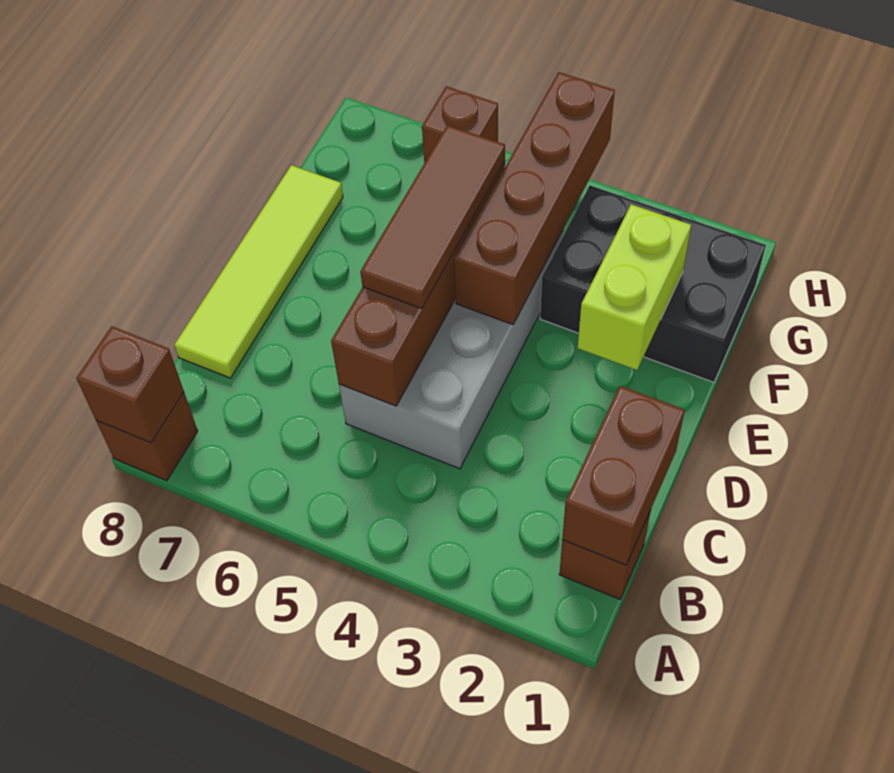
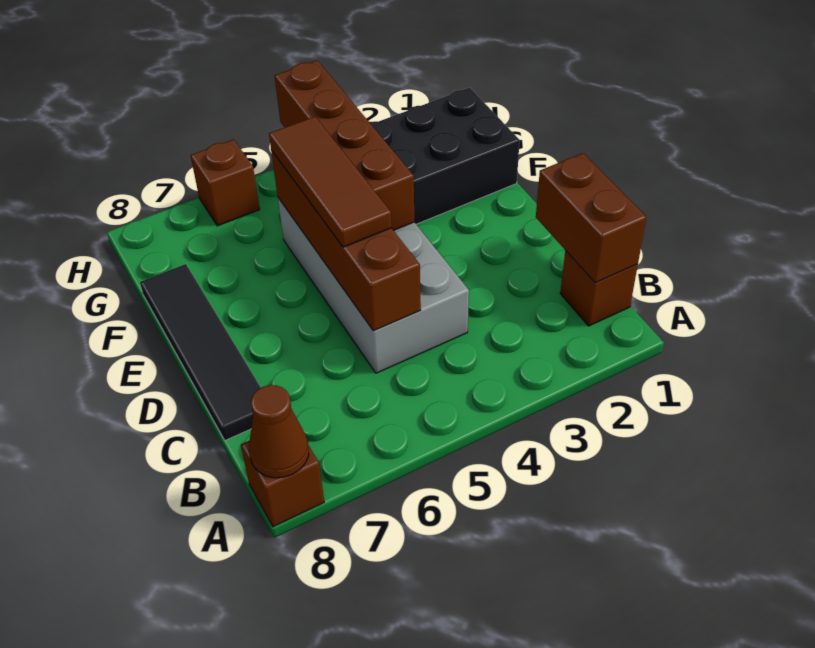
brown 1x1 brick [76,326,184,443] -> brown 1x1 cone [249,385,309,478]
lime 1x4 tile [174,165,343,378] -> black 1x4 tile [140,264,261,440]
lime 1x2 brick [578,204,691,370] -> none

